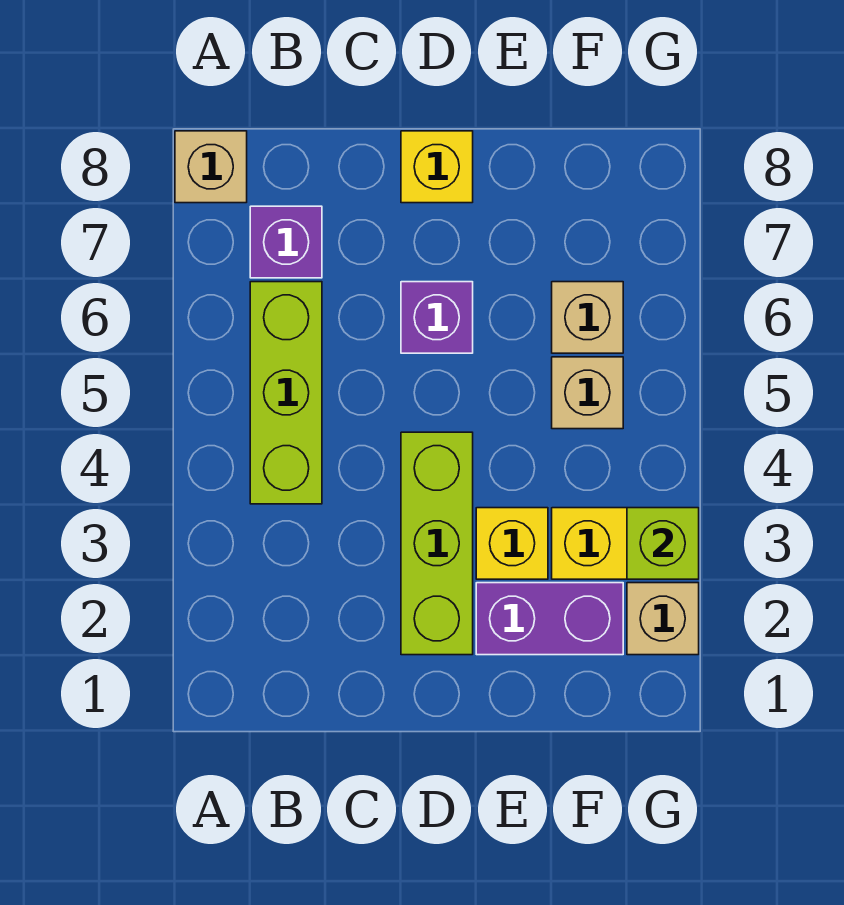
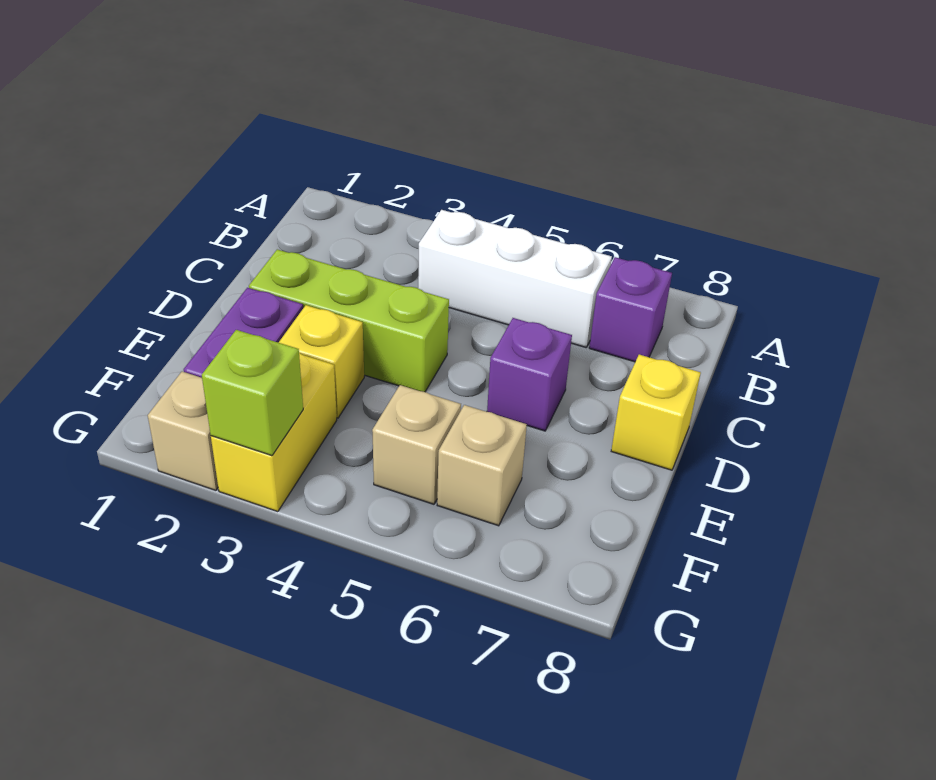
tan 1x1 brick [175,131,247,203] -> none
lime 1x3 brick [250,282,322,504] -> white 1x3 brick [418,210,612,347]

